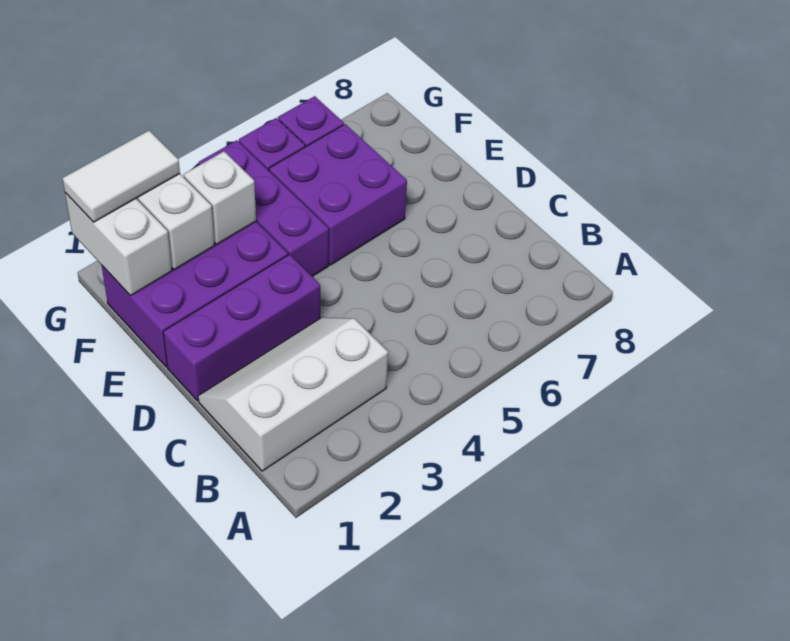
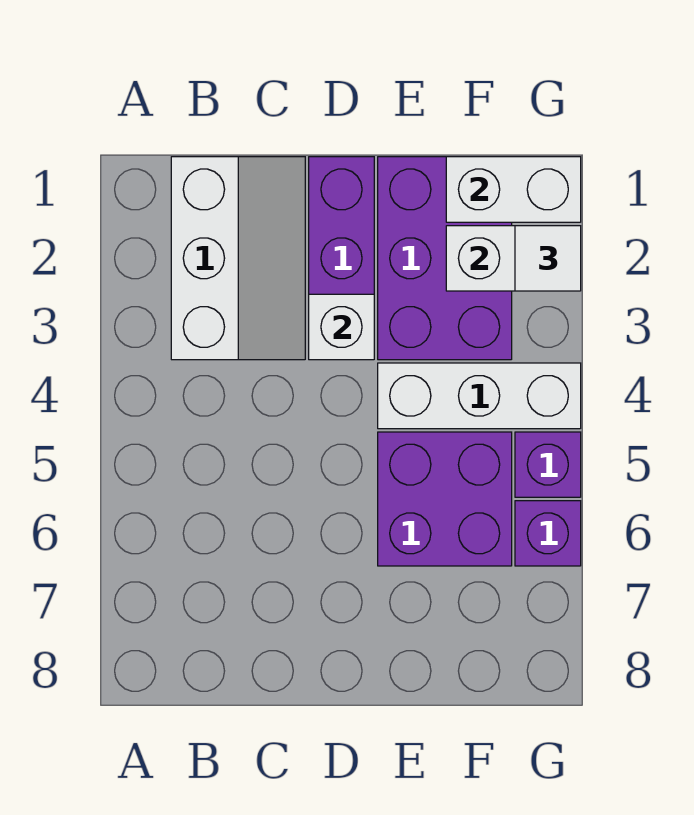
purple 1x3 brick [199,140,329,276] -> white 1x3 brick [378,363,581,429]
white 1x1 brick [184,151,256,244] -> white 1x1 brick moved to [309,294,374,360]
white 1x2 tile [62,131,180,222] -> white 1x1 tile [515,226,581,291]

